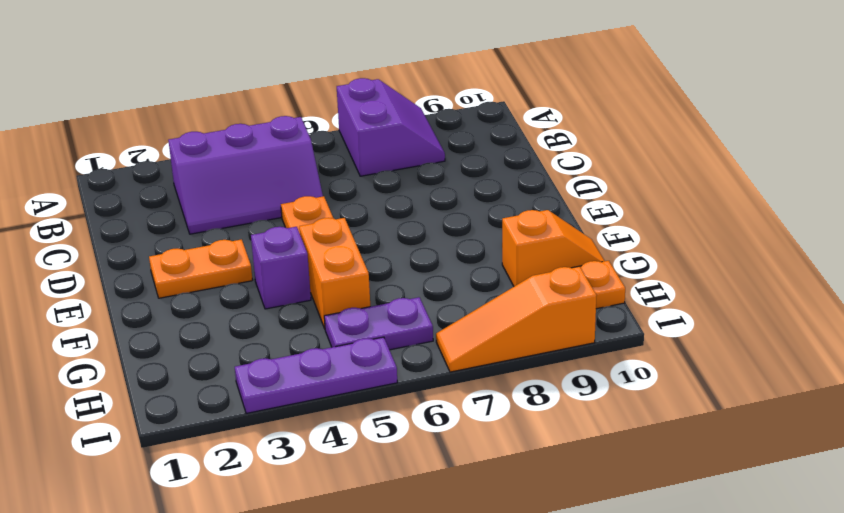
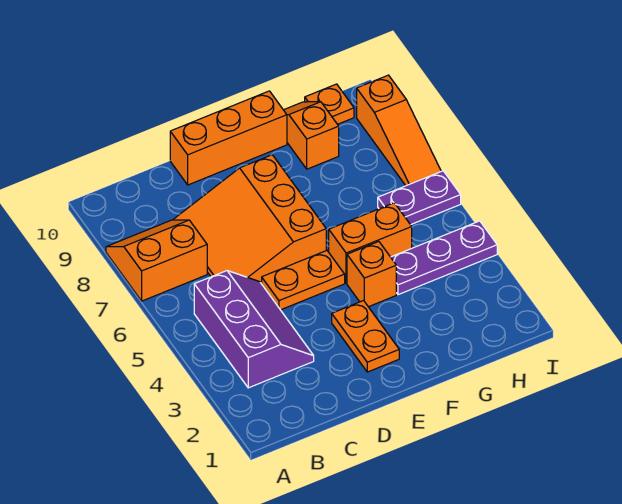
purple 2x2 slope [337,78,445,176] -> orange 2x2 slope [106,220,207,301]
none -> orange 3x3 slope [173,155,326,284]
none -> orange 1x3 brick [170,91,287,185]
purple 1x1 brick [251,227,311,309] -> orange 1x1 brick [347,242,396,307]
purple 1x2 plate [324,297,433,350] -> purple 1x2 plate turned to [378,171,461,225]
purple 1x3 plate [235,337,397,413] -> purple 1x3 plate turned to [391,221,497,295]

